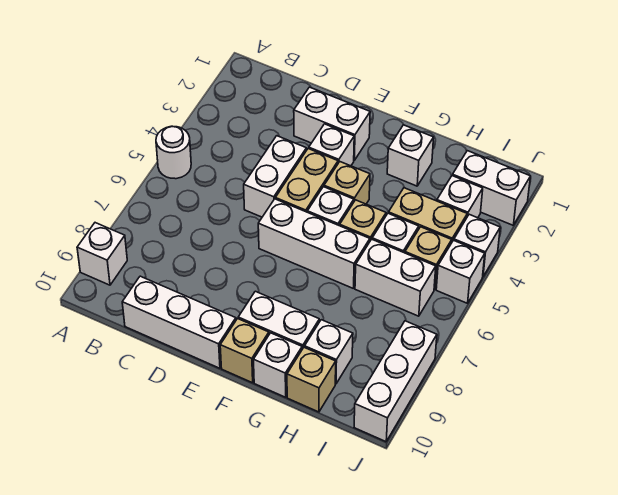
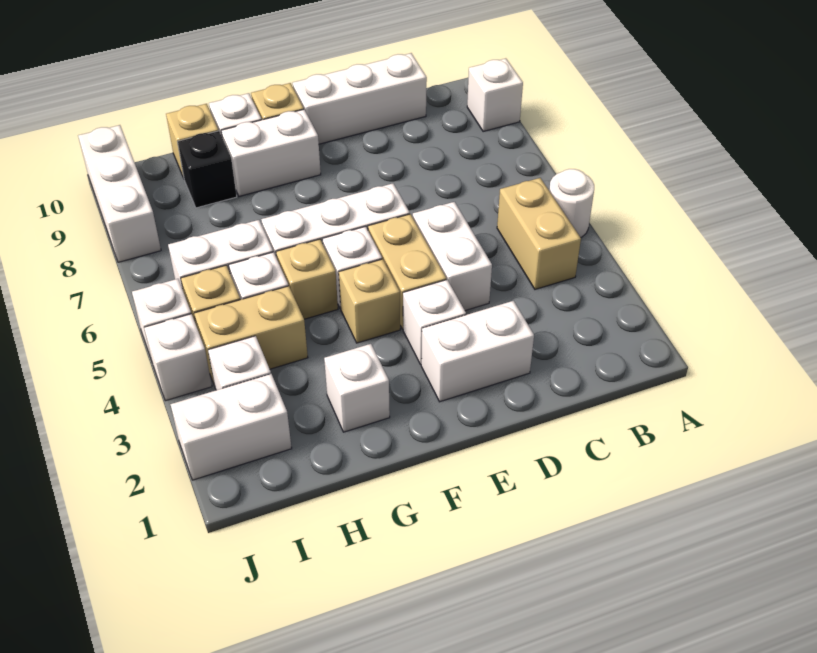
none -> tan 1x2 brick [497,178,581,289]
white 1x1 brick [305,320,353,384] -> black 1x1 brick [178,131,237,208]

